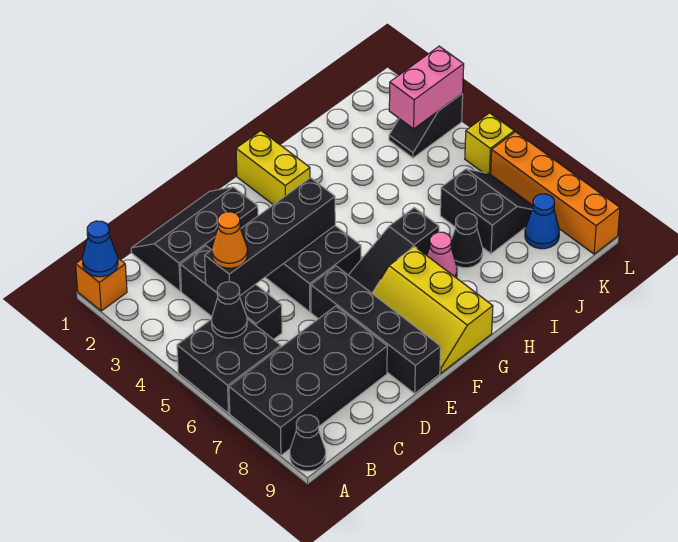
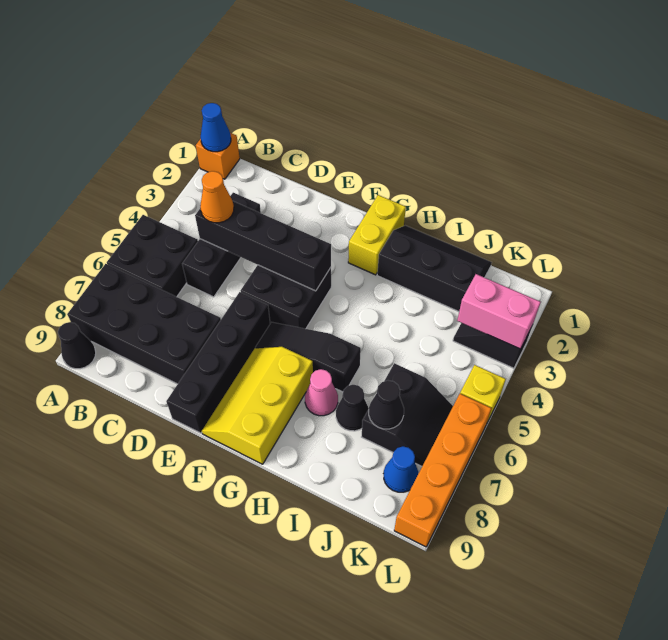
black 1x1 cone [212,282,247,338] -> black 1x1 cone moved to [369,380,404,429]
black 2x3 slope [131,187,258,291] -> black 2x3 slope moved to [377,225,492,312]

